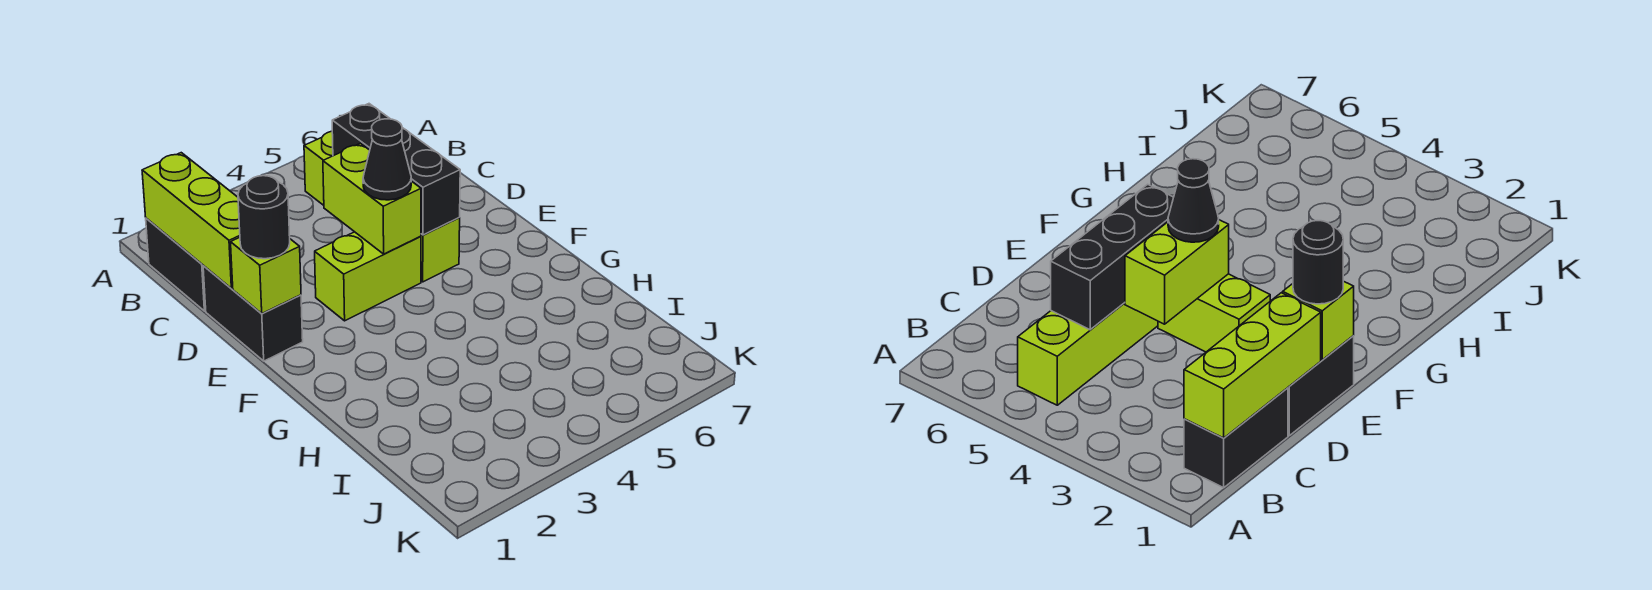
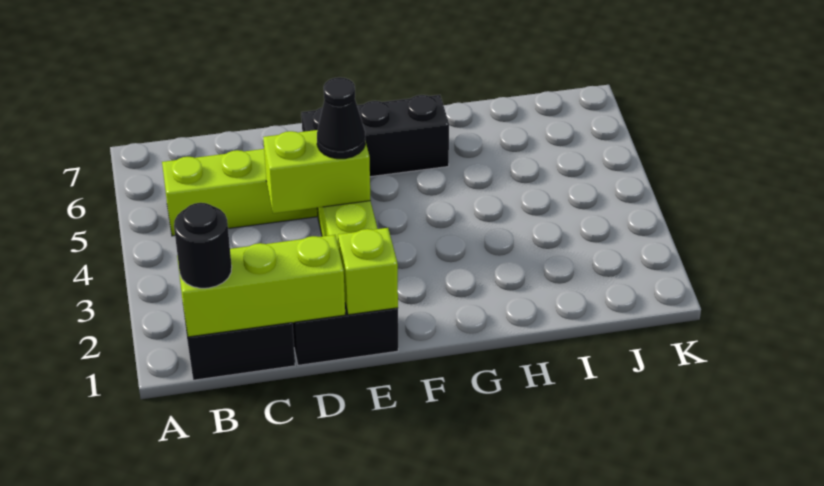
black 1x3 brick [332,104,460,235] -> black 1x3 brick moved to [301,95,449,177]
black 1x1 round brick [238,176,290,259] -> black 1x1 round brick moved to [174,203,232,288]

